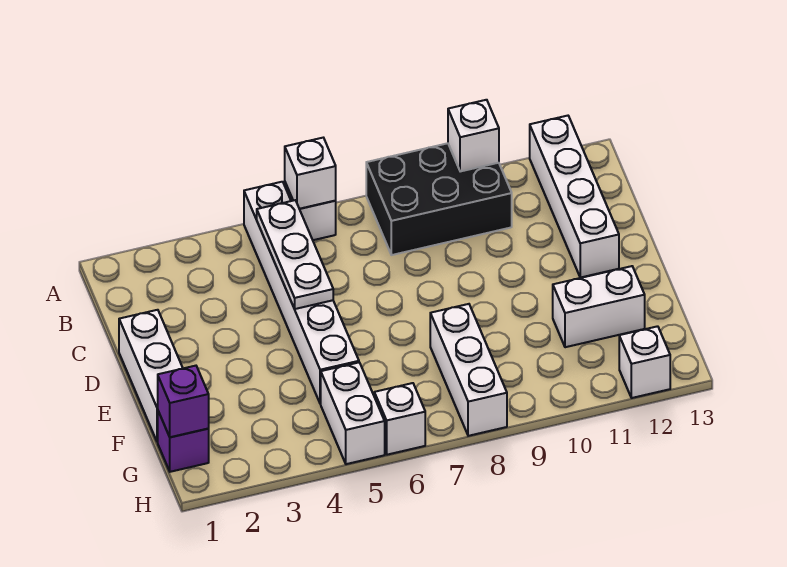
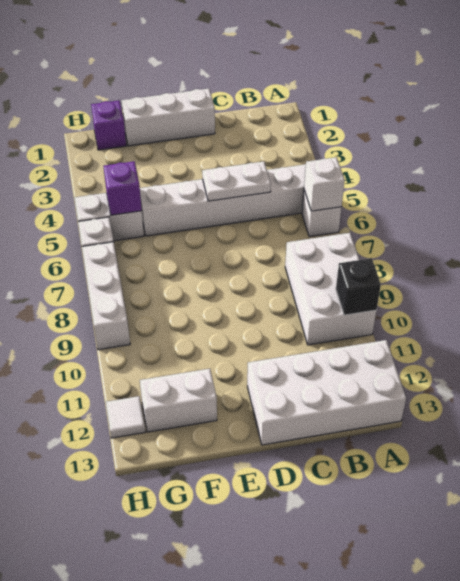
black 2x3 brick [366,143,512,255] -> white 2x3 brick [285,233,376,345]
white 1x1 brick [448,100,499,172] -> black 1x1 brick [336,258,381,315]
white 1x4 brick [530,116,619,278] -> white 2x4 brick [247,340,406,445]
white 1x3 plate [257,200,333,309] -> white 1x2 plate [202,161,271,201]
white 1x3 brick [430,304,507,436] -> white 1x3 brick turned to [82,242,130,350]
white 1x2 brick [553,266,645,347] -> white 1x2 brick turned to [140,369,217,432]
purple 1x1 brick [158,366,209,437] -> purple 1x1 brick moved to [103,161,142,215]
white 1x1 brick [619,326,670,398] -> white 1x1 tile [106,396,145,438]

